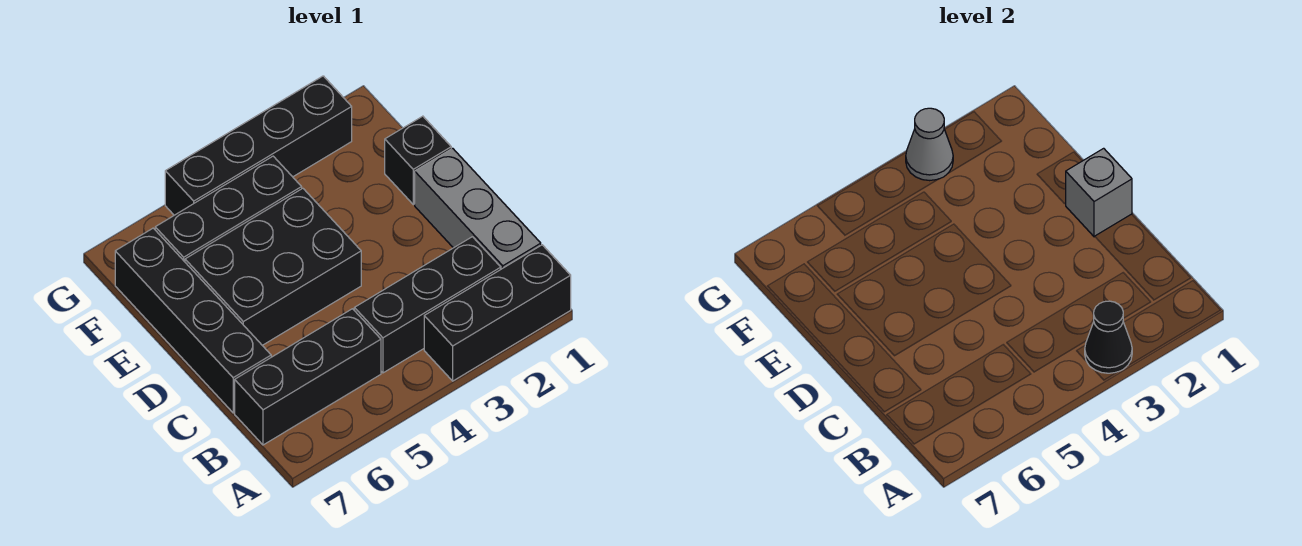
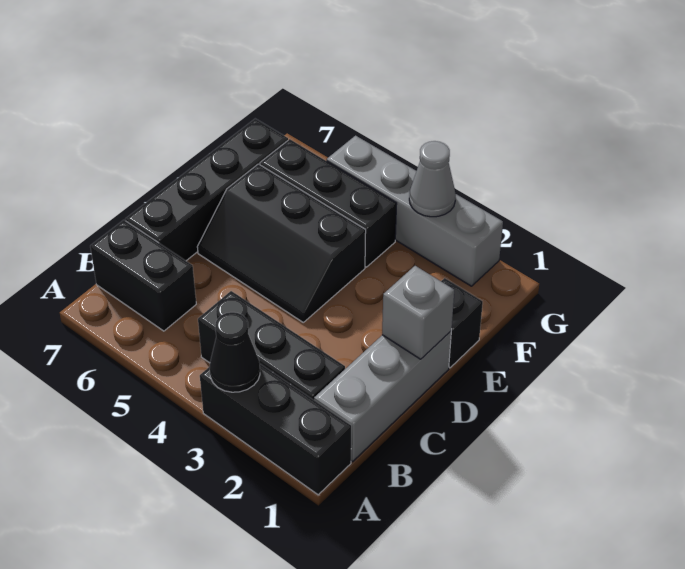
black 1x3 brick [235,309,381,445] -> black 1x2 brick [90,220,196,331]
black 2x3 brick [185,188,361,345] -> black 2x3 slope [197,164,366,322]
black 1x4 brick [165,76,352,215] -> grey 1x4 brick [327,136,503,286]

